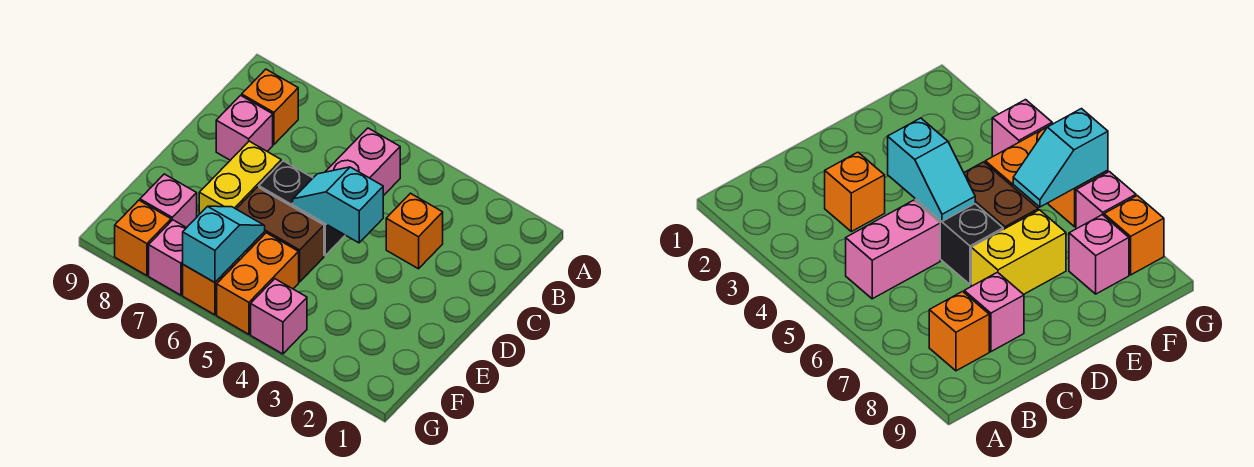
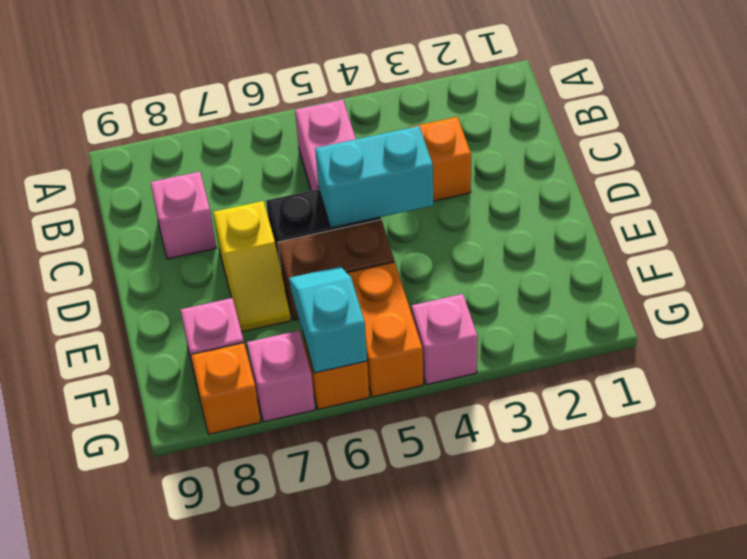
orange 1x1 brick [242,69,298,144] -> none
cyan 1x2 slope [293,167,383,243] -> cyan 1x2 brick [315,126,433,228]
yellow 1x2 brick [199,141,281,214] -> yellow 1x2 slope [213,201,291,332]

